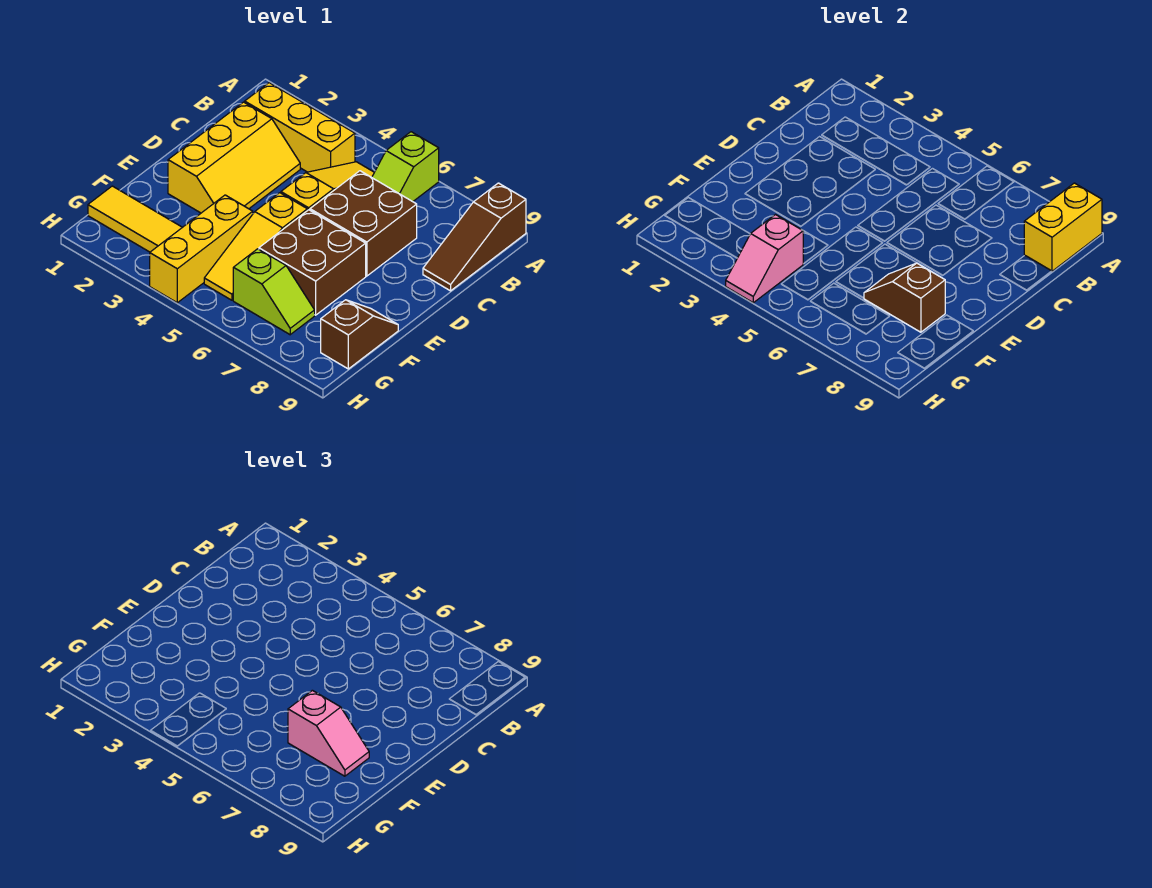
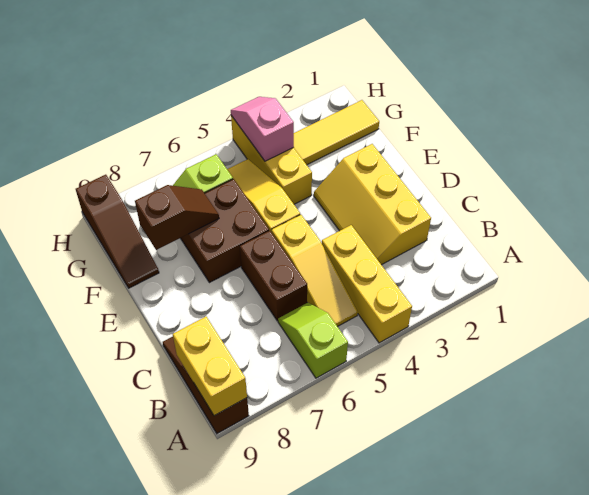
yellow 1x3 brick [245,83,355,172] -> yellow 1x3 brick turned to [322,225,412,343]
brown 2x2 brick [310,171,417,276] -> brown 1x2 brick [240,231,307,321]
pink 1x2 slope [288,690,369,776] -> none
brown 1x2 slope [321,300,398,369] -> brown 1x3 slope [76,175,159,288]

